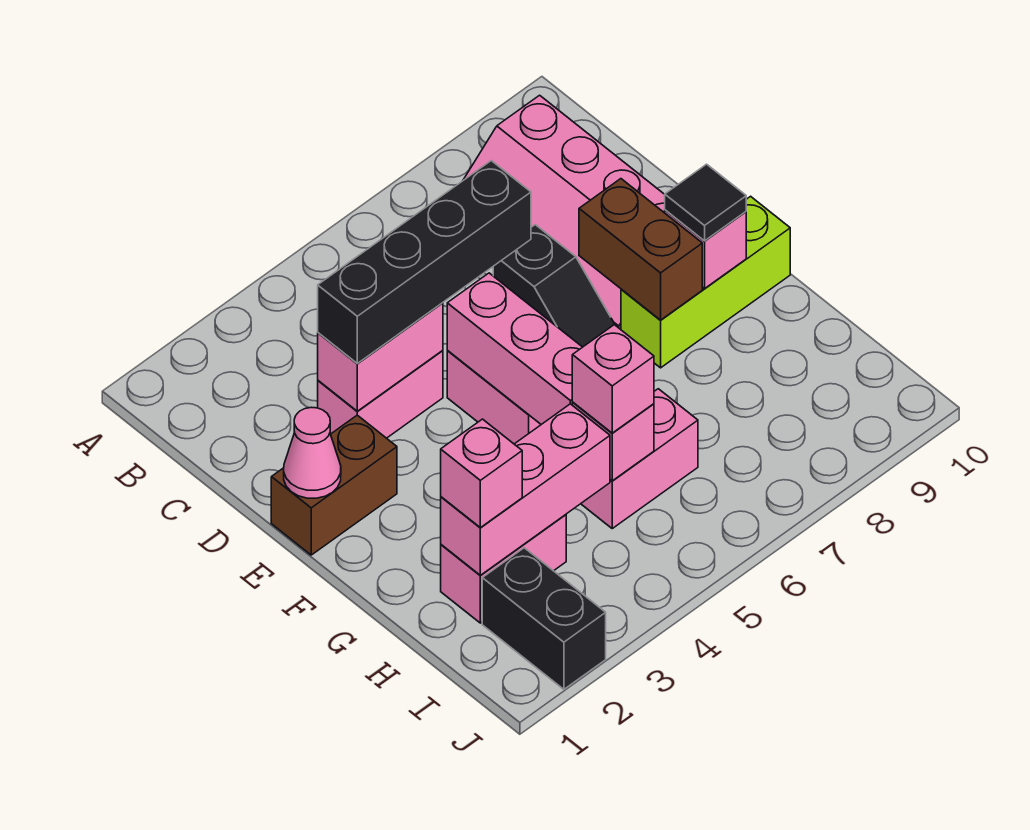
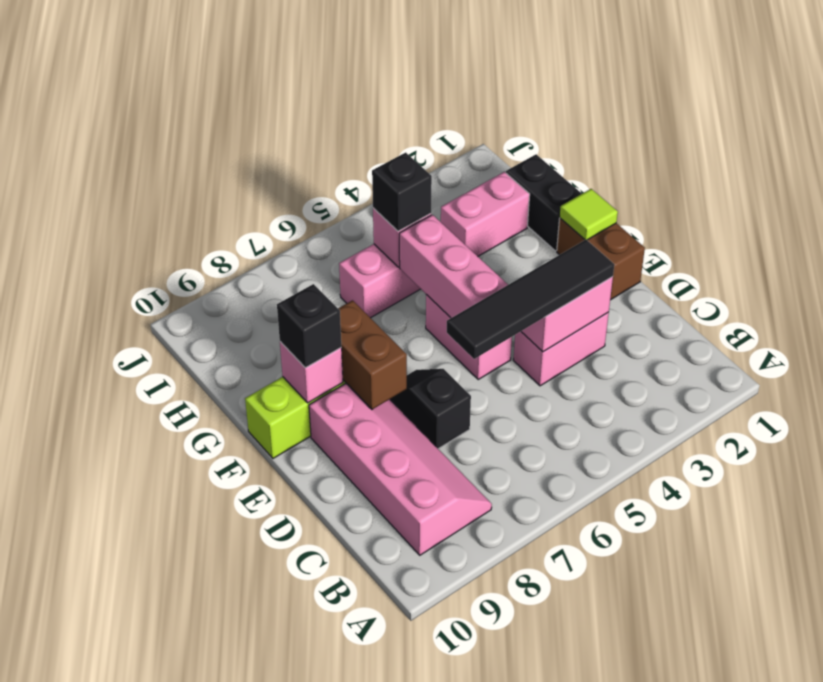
black 1x4 brick [318,161,531,363] -> black 1x4 tile [447,240,614,359]
brown 1x2 brick [271,415,397,555] -> brown 1x2 brick turned to [557,218,645,300]
pink 1x1 cone [284,407,341,498] -> none
none -> lime 1x1 tile [560,189,618,240]
black 1x1 tile [665,164,746,241] -> black 1x1 brick [277,284,341,368]
pink 1x3 brick [441,404,610,575] -> none
pink 1x1 brick [441,419,522,528] -> none
pink 1x1 brick [572,325,654,433] -> black 1x1 brick [372,152,432,231]
black 1x2 brick [482,548,606,689] -> black 1x2 brick moved to [506,154,582,251]

